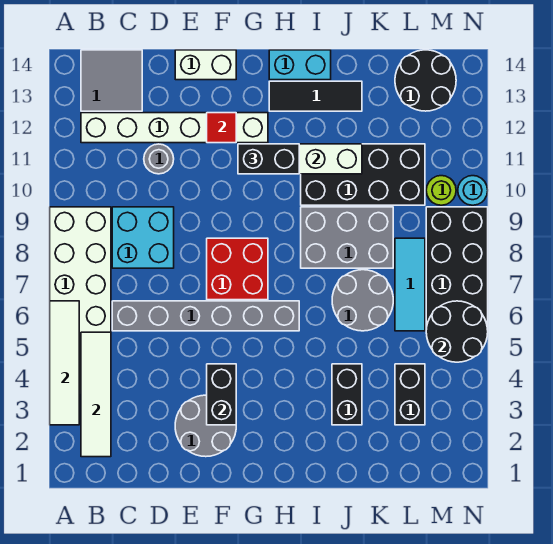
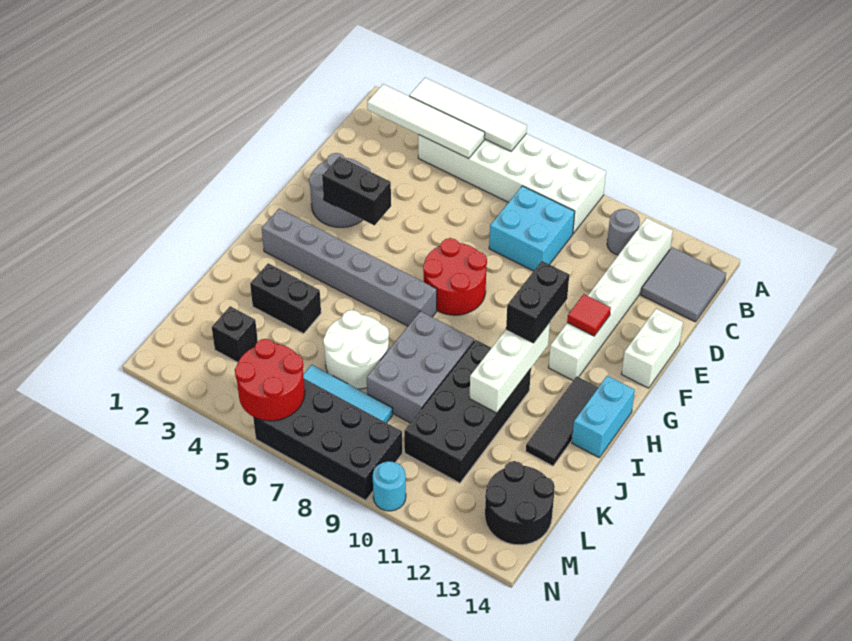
grey 1x6 brick [112,301,299,331] -> grey 1x6 brick turned to [262,209,437,326]
grey 1x1 round brick [144,144,174,174] -> grey 1x1 round brick moved to [607,209,640,255]
red 2x2 brick [207,238,268,300] -> red 2x2 round brick [423,238,487,315]
grey 2x2 round brick [332,270,393,331] -> white 2x2 round brick [323,310,389,389]
black 1x2 brick [395,364,425,425] -> black 1x1 brick [212,306,258,362]
black 2x2 round brick [426,301,488,362] -> red 2x2 round brick [235,339,305,421]
lime 1x1 round brick [426,176,456,205] -> none

